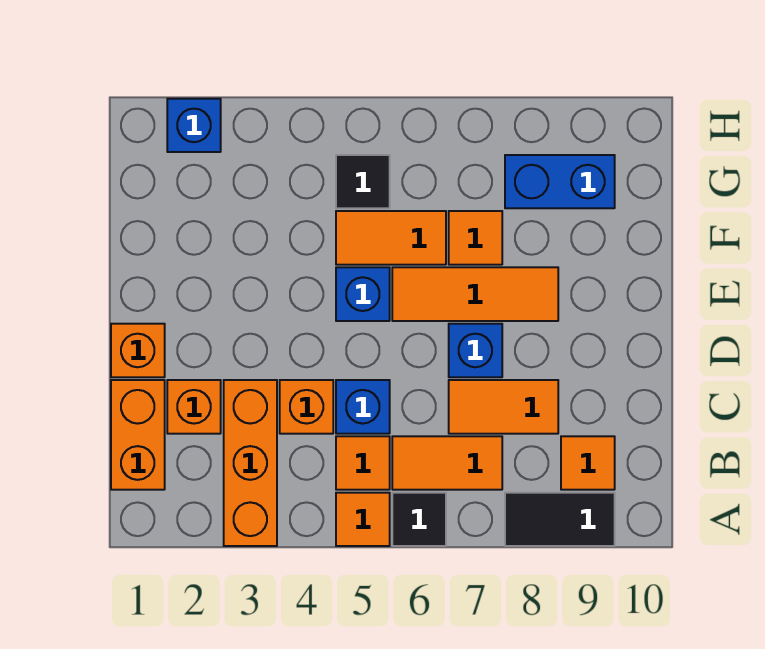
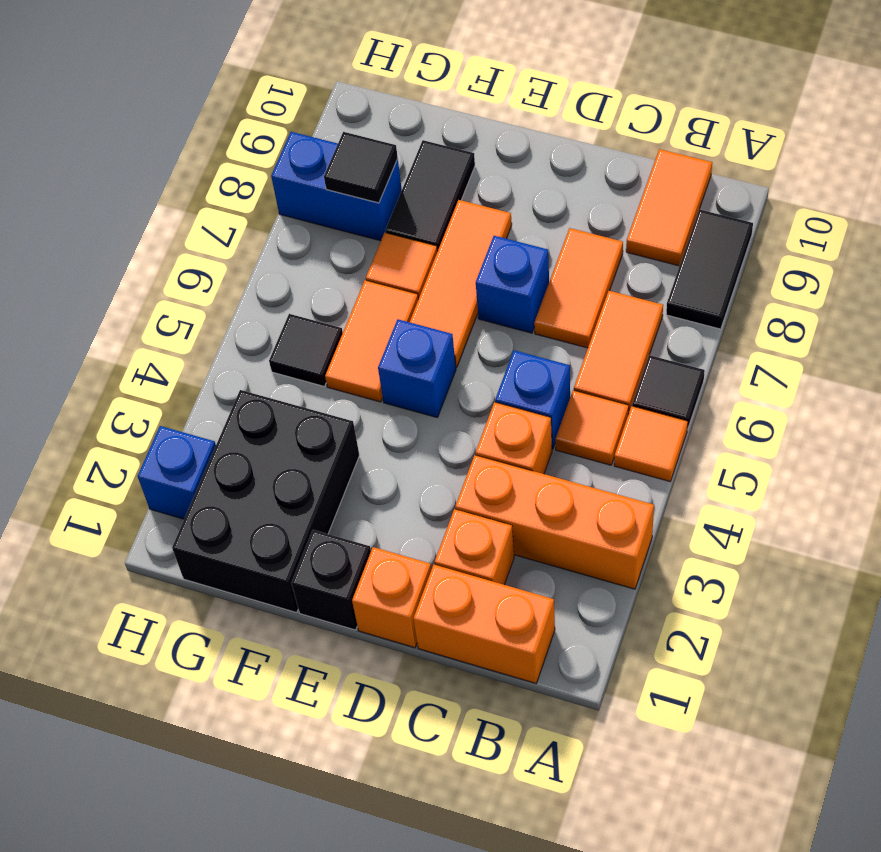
orange 1x1 tile [561,436,615,490] -> orange 1x2 tile [626,149,712,266]
none -> black 1x1 brick [292,530,371,630]
none -> black 2x3 brick [172,390,359,613]
none -> black 1x2 tile [385,140,475,251]
blue 1x2 brick [505,155,615,208] -> blue 1x2 brick turned to [271,132,402,241]
none -> black 1x1 tile [324,132,398,203]

